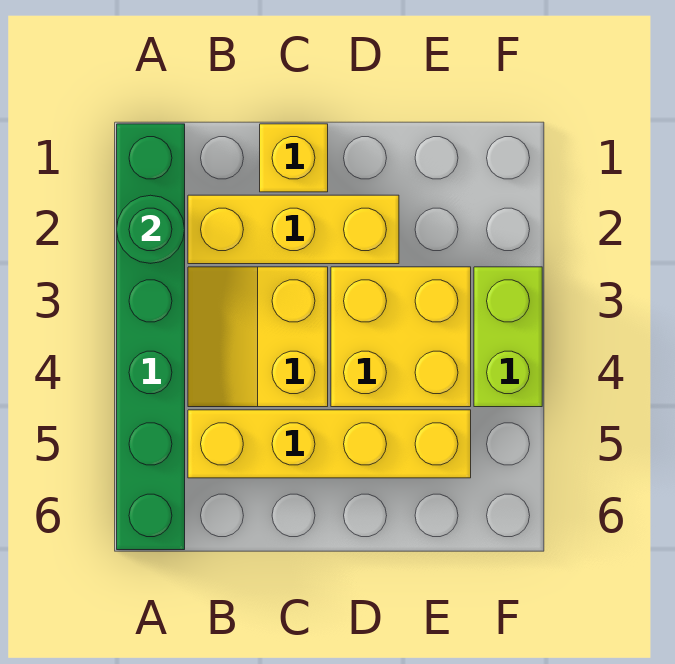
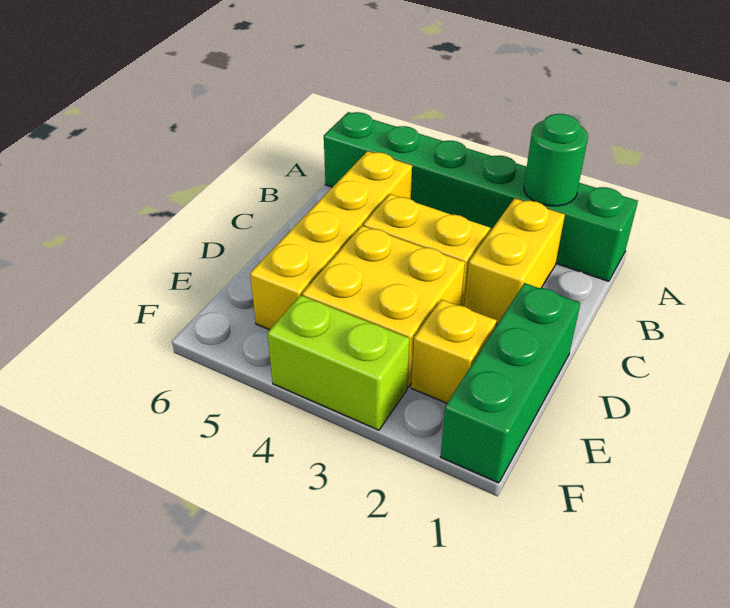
yellow 1x3 brick [188,195,399,264] -> yellow 1x2 brick [464,198,565,325]
yellow 1x1 brick [260,124,328,192] -> yellow 1x1 brick moved to [411,300,497,403]
none -> green 1x3 brick [440,283,580,483]

